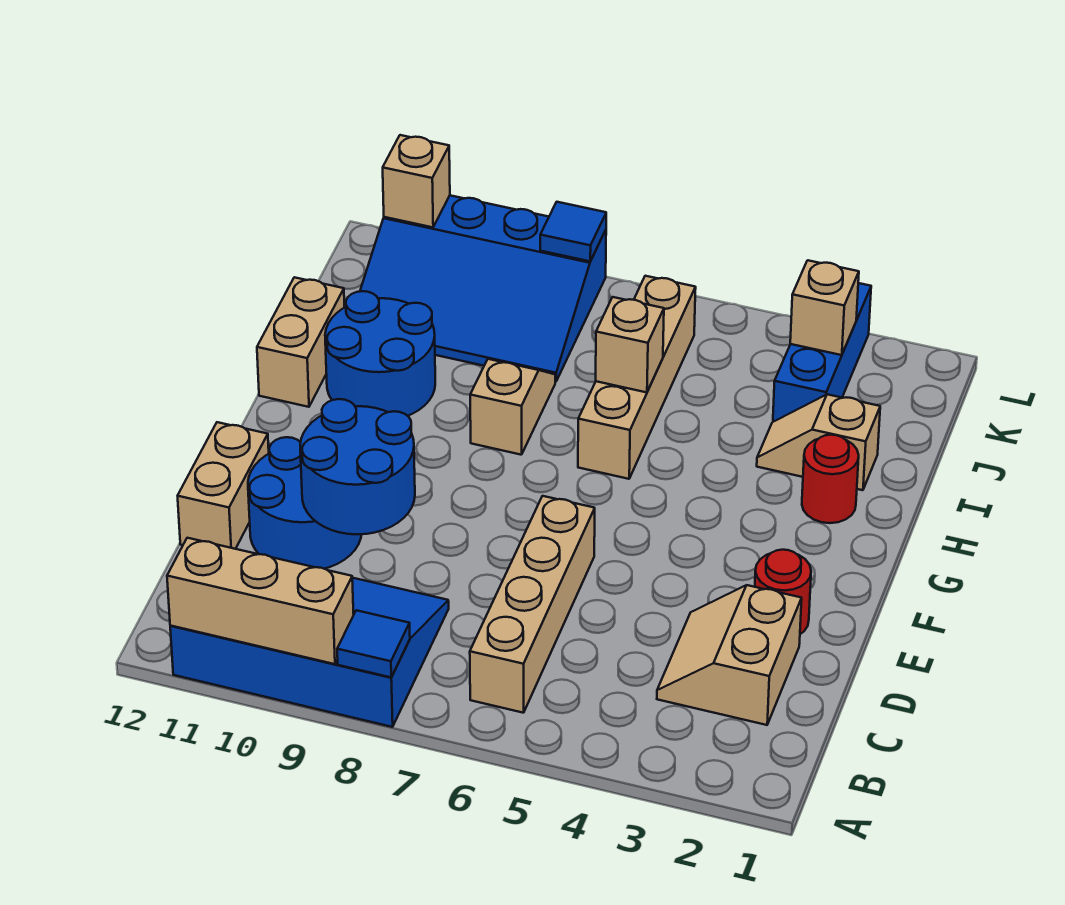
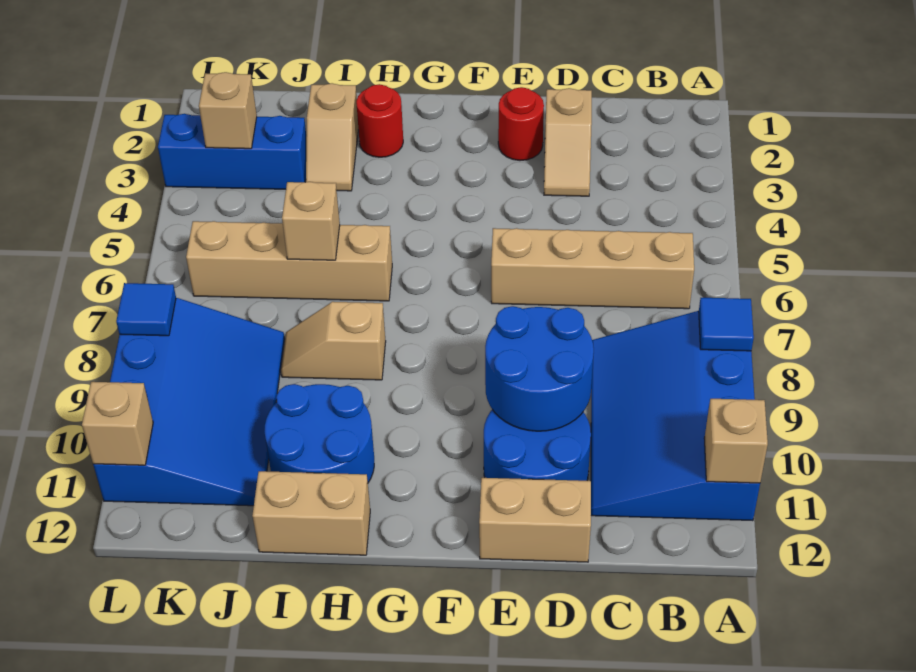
tan 1x3 brick [167,538,354,664] -> tan 1x1 brick [704,399,768,483]
tan 2x2 slope [657,585,802,725] -> tan 1x2 slope [544,88,592,196]

